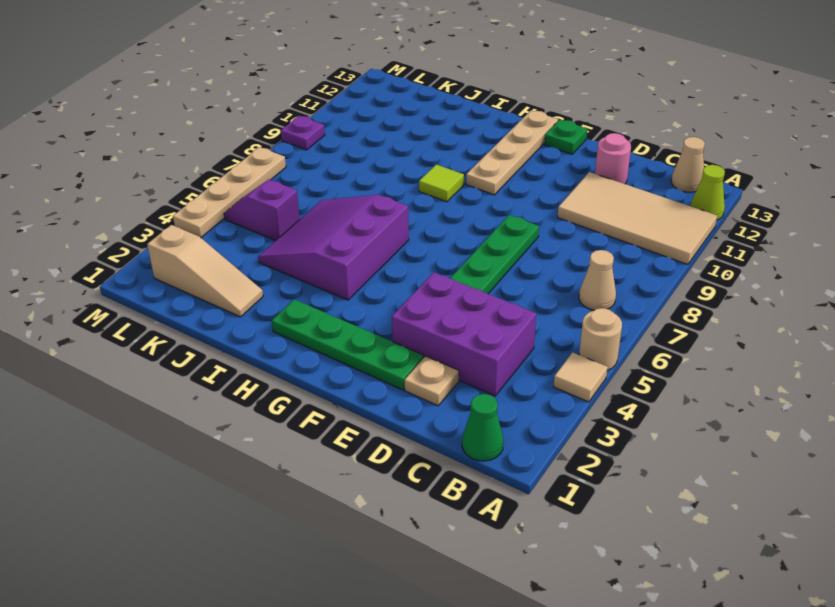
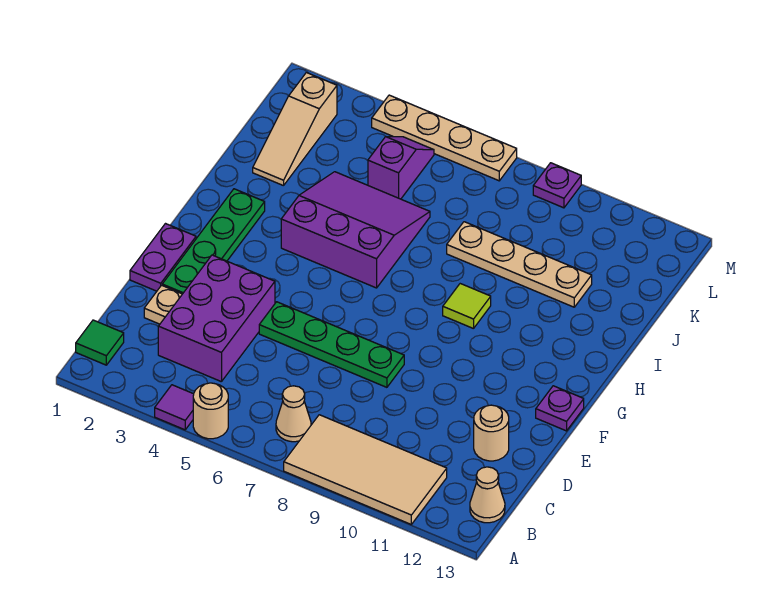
tan 1x1 tile [554,353,608,402] -> purple 1x1 tile [155,385,194,430]
tan 2x4 tile [557,172,717,264] -> tan 2x4 tile turned to [284,415,447,524]
lime 1x1 cone [690,165,725,220] -> none
green 1x1 cone [462,394,503,461] -> green 1x1 tile [76,320,124,365]
pink 1x1 round brick [595,133,631,184] -> tan 1x1 round brick [474,405,509,461]
none -> purple 1x2 plate [130,224,196,291]
green 1x1 plate [544,120,587,154] -> purple 1x1 plate [536,386,584,431]
tan 1x4 plate [466,111,558,195] -> tan 1x4 plate moved to [447,222,592,307]

